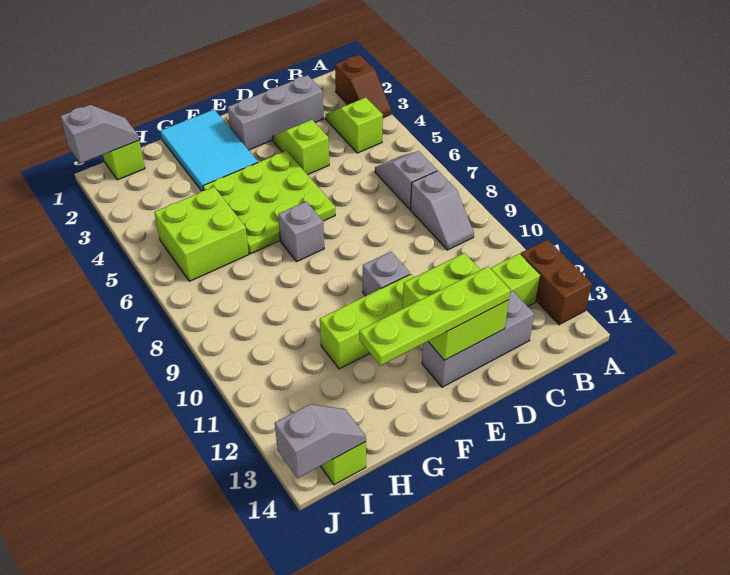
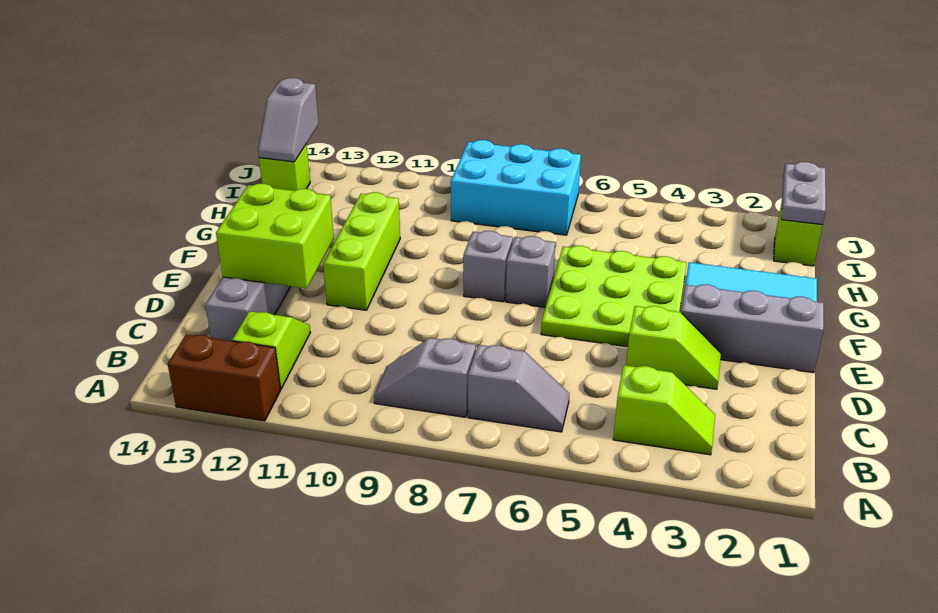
brown 1x2 slope [335,55,391,118] -> none
grey 1x3 brick [228,75,324,150] -> grey 1x3 brick turned to [682,284,824,373]
lime 1x4 plate [359,267,510,366] -> none
grey 1x1 brick [363,252,410,296] -> grey 1x1 brick moved to [463,231,513,302]
lime 2x2 brick [154,187,249,281] -> none
grey 1x2 slope [60,105,139,163] -> grey 1x2 plate [781,162,826,225]
none -> cyan 2x3 brick [451,140,581,235]

